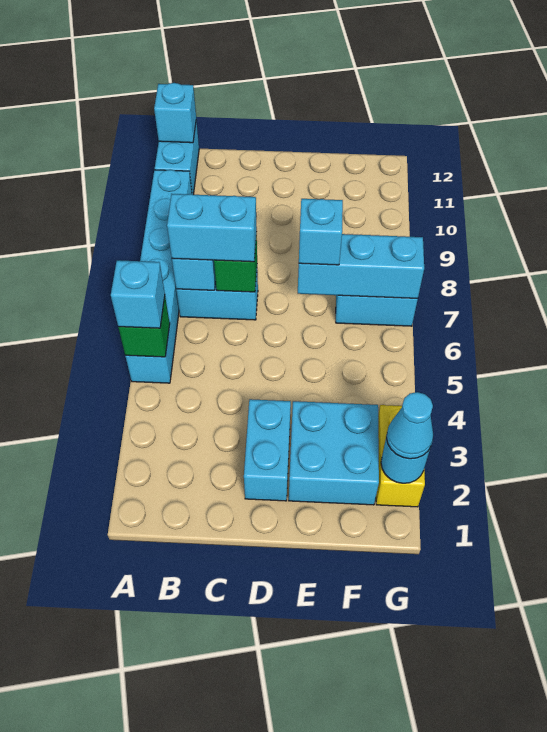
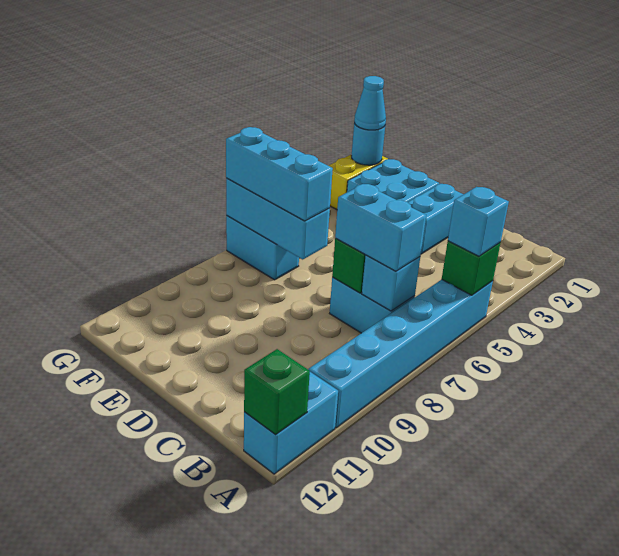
cyan 1x1 brick [154,83,196,143] -> green 1x1 brick [244,349,310,435]
cyan 1x1 brick [299,199,343,265] -> cyan 1x3 brick [226,127,333,221]

